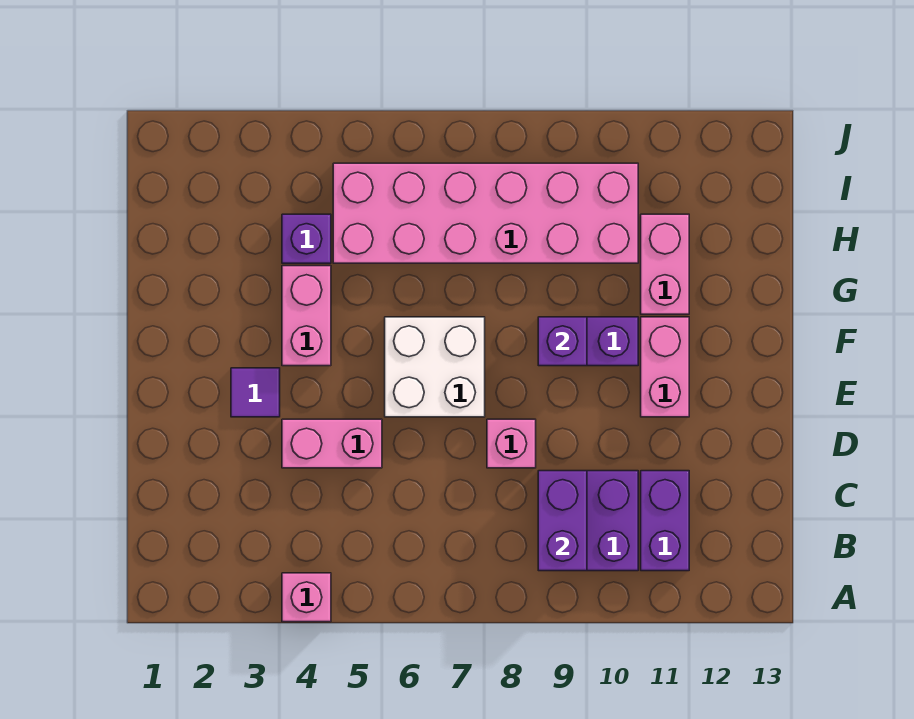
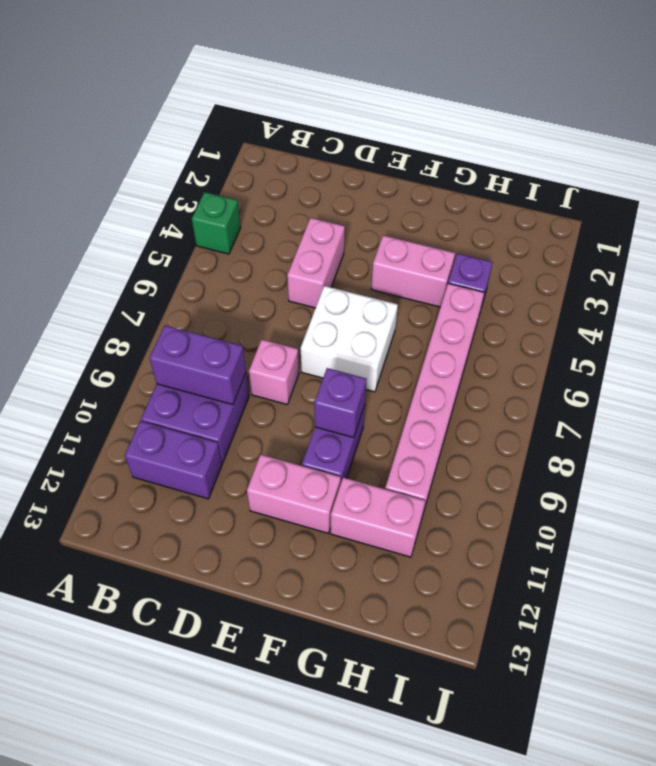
pink 1x1 brick [282,573,331,622] -> green 1x1 brick [192,192,241,254]
purple 1x1 tile [231,368,280,417] -> none
pink 2x6 brick [333,163,638,263] -> pink 1x6 brick [385,284,484,516]

